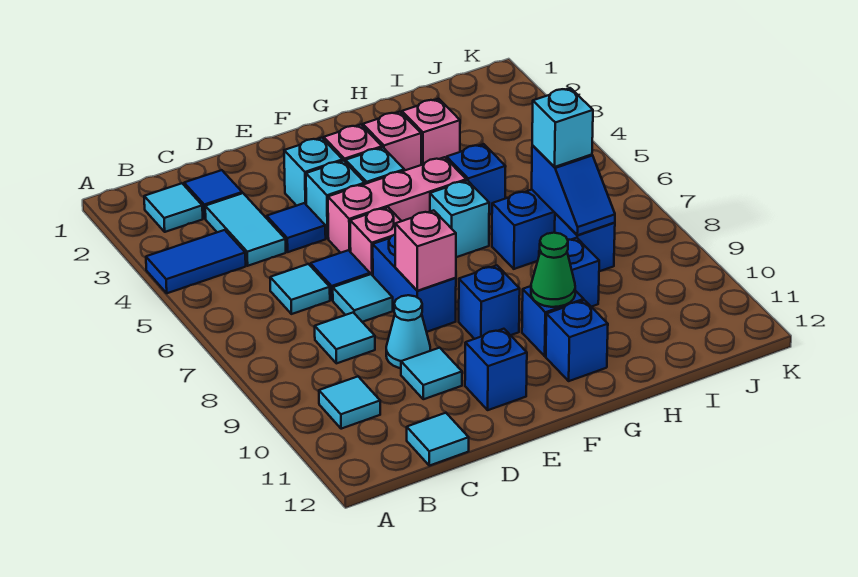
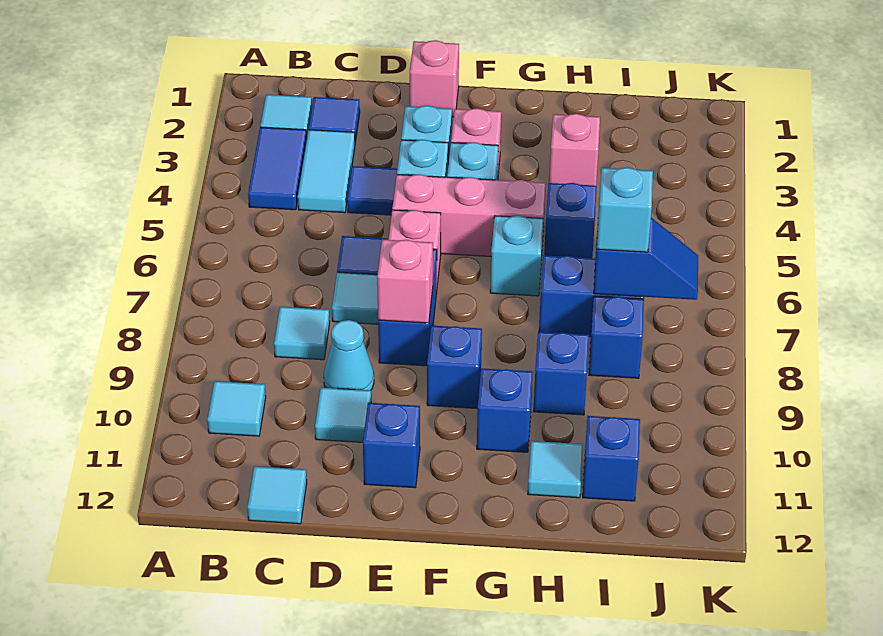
blue 1x2 tile [146,230,246,293] -> blue 1x2 tile turned to [248,127,307,210]
cyan 1x1 tile [270,264,330,314] -> cyan 1x1 tile moved to [528,441,583,498]
pink 1x1 brick [363,112,421,171] -> pink 1x1 brick moved to [410,40,459,117]
green 1x1 cone [531,233,575,307] -> none
blue 1x1 brick [546,300,608,381] -> blue 1x1 brick moved to [583,416,640,501]
blue 1x2 slope [532,146,615,235] -> blue 1x2 slope turned to [594,218,698,300]

